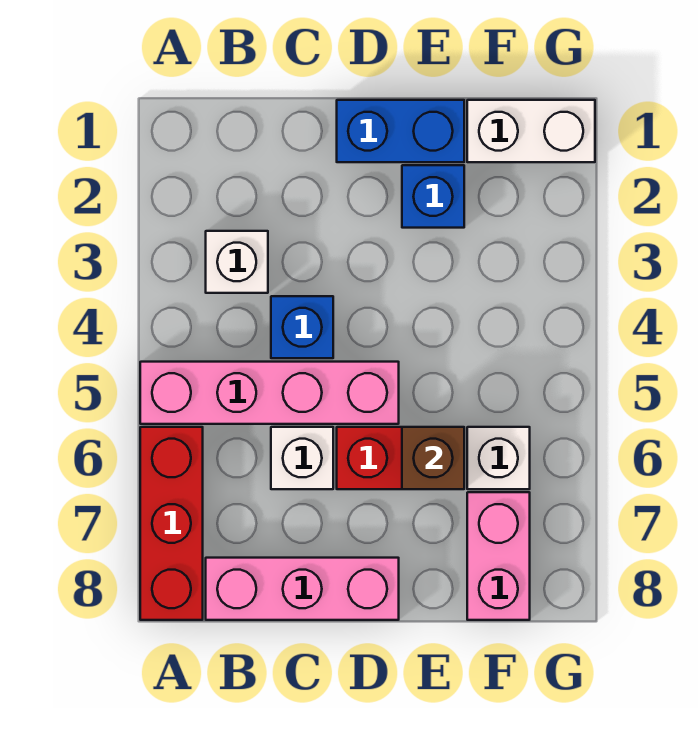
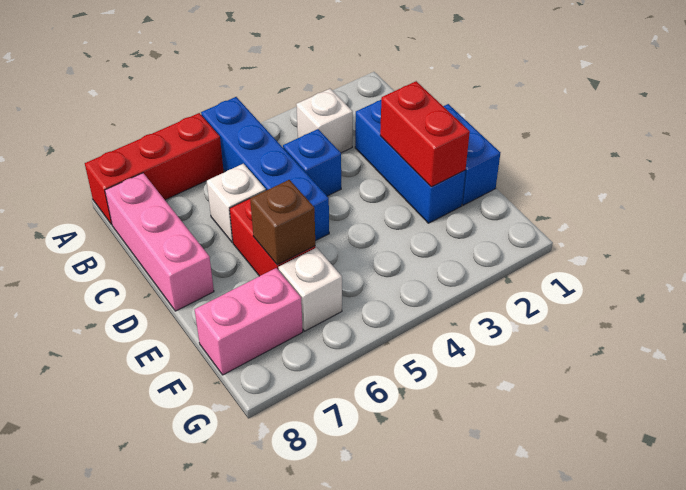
pink 1x4 brick [140,362,399,424] -> blue 1x4 brick [201,97,329,241]
none -> red 1x2 brick [380,81,470,187]
blue 1x1 brick [402,165,464,228] -> blue 1x3 brick [355,100,465,223]
white 1x2 brick [467,100,595,162] -> none

